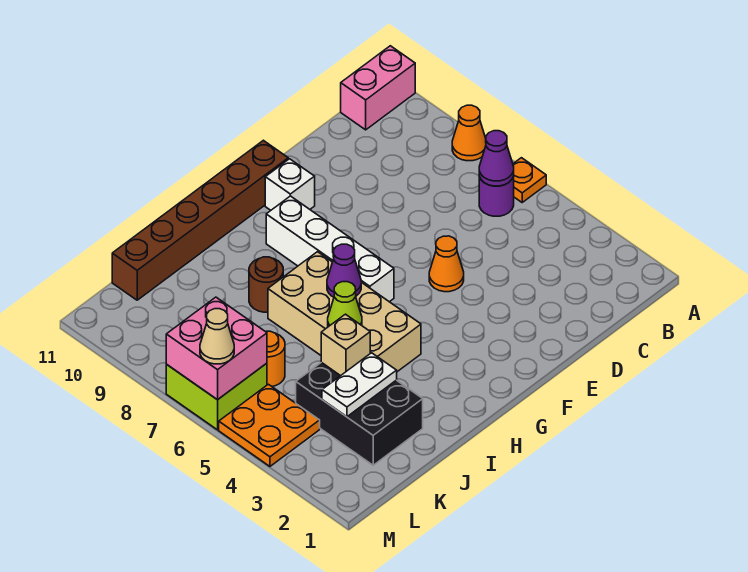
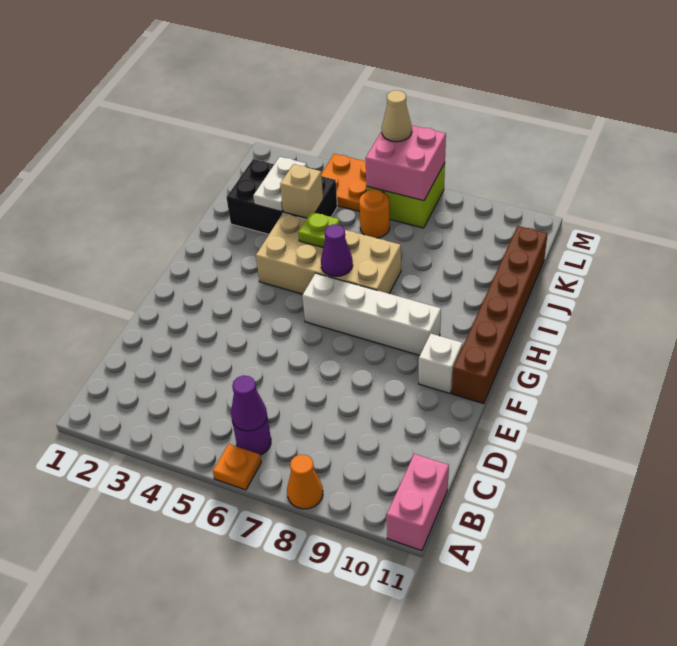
orange 1x1 cone [429,236,464,292] -> none
lime 1x1 cone [328,282,362,327] -> lime 1x1 plate [298,212,340,247]
brown 1x1 round brick [249,257,283,312] -> none

